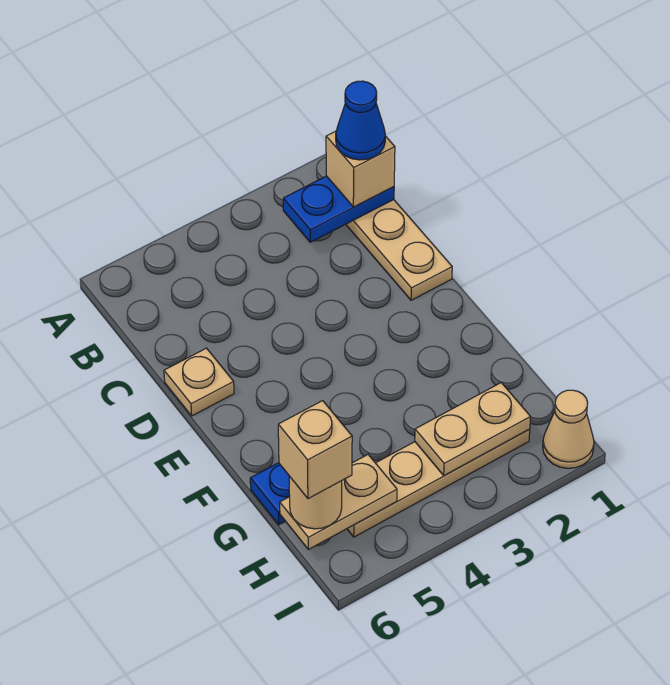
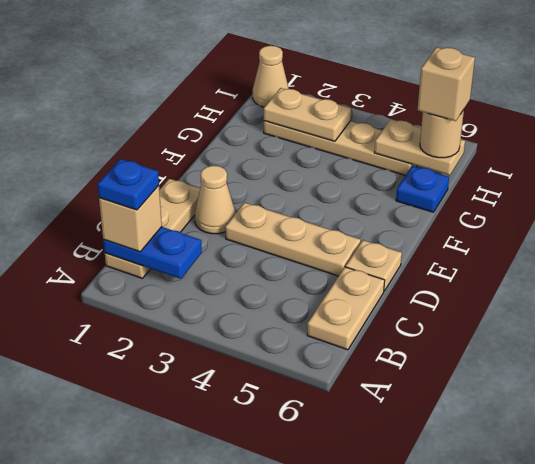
blue 1x1 cone [336,81,385,160] -> blue 1x1 plate [98,159,159,210]
none -> tan 1x2 plate [307,267,385,350]
none -> tan 1x1 cone [195,166,235,234]
none -> tan 1x3 plate [225,202,361,276]

